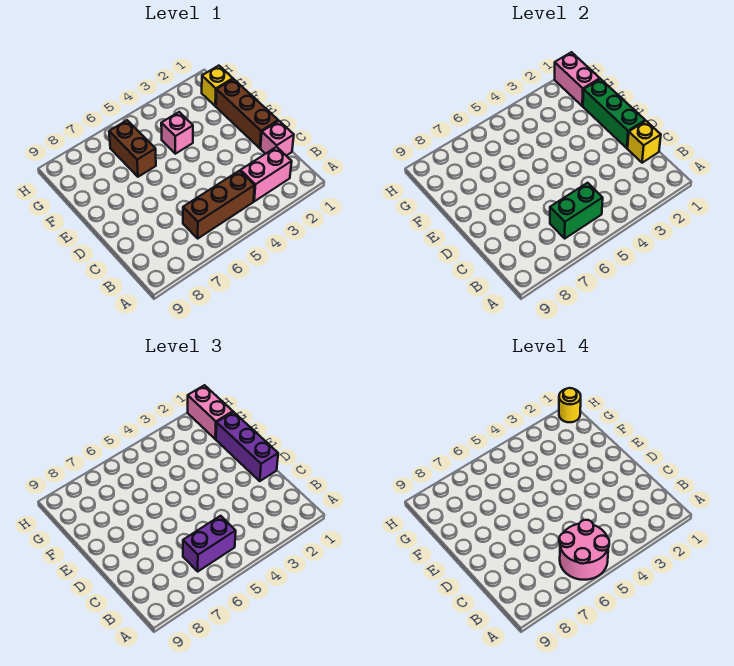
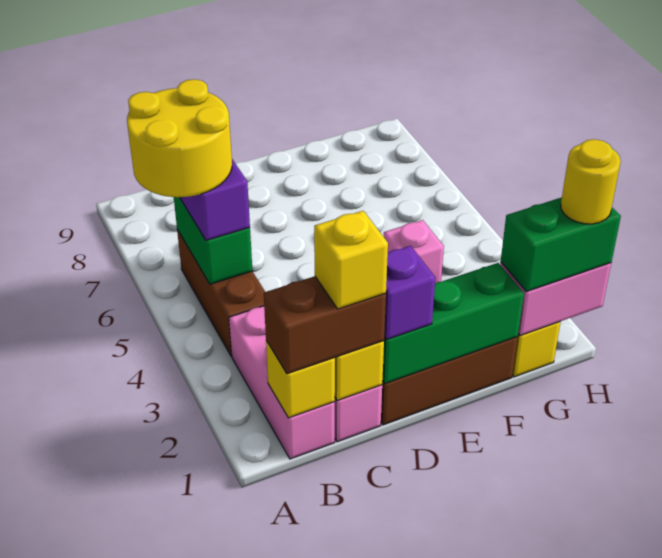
pink 2x2 round brick [559,520,609,580] -> yellow 2x2 round brick [127,79,232,197]
none -> yellow 1x1 brick [266,341,335,418]
pink 1x2 brick [240,147,292,201] -> pink 1x3 brick [229,306,335,459]
none -> yellow 1x1 brick [314,211,388,309]
purple 1x3 brick [216,412,278,481] -> purple 1x1 brick [384,246,436,340]
brown 1x2 brick [109,120,156,177] -> brown 1x2 brick moved to [264,276,386,374]
pink 1x2 brick [188,385,233,439] -> green 1x2 brick [501,197,621,292]

